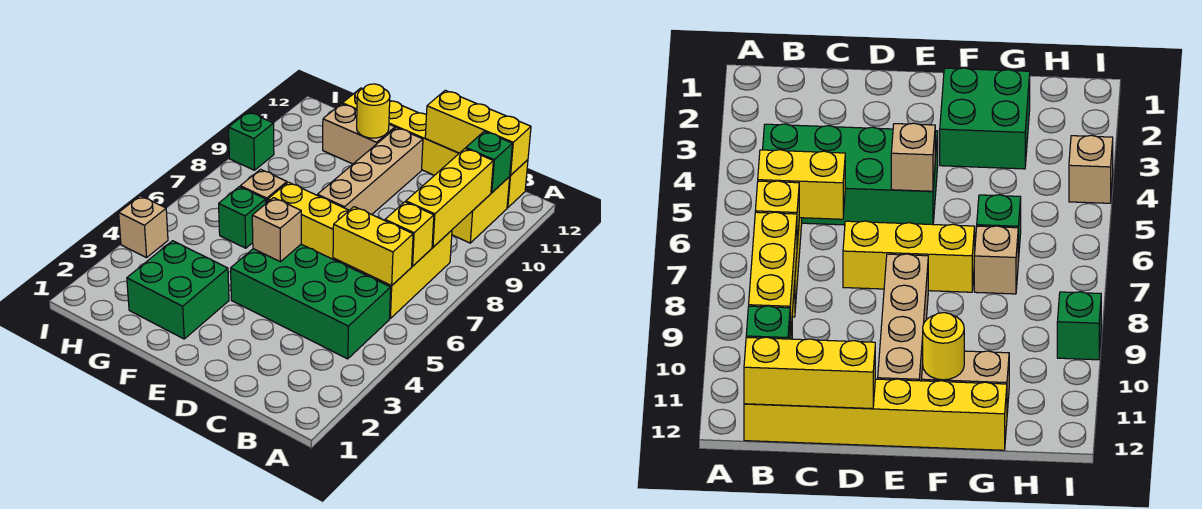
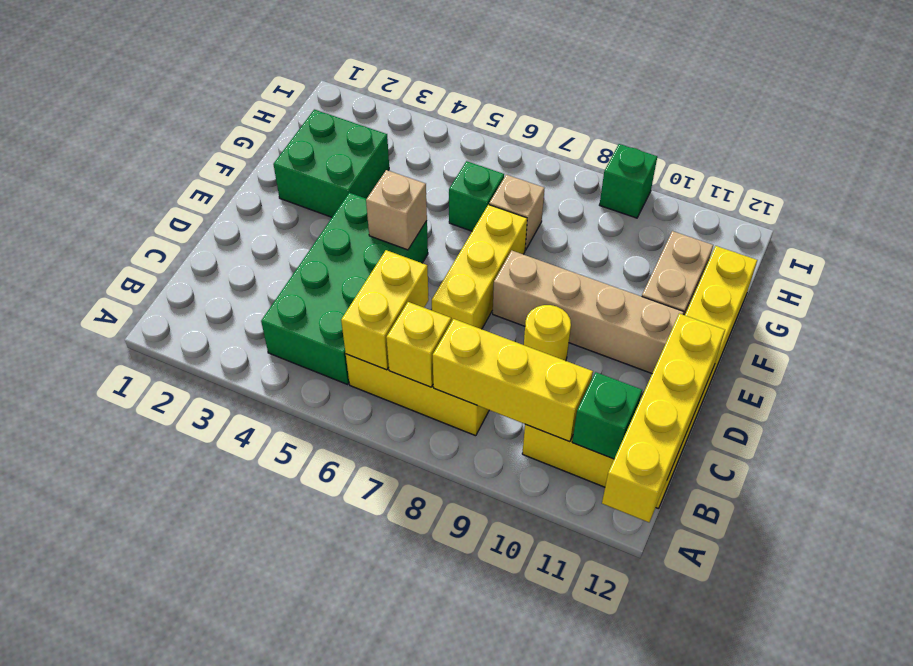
yellow 1x3 brick [425,90,531,175] -> yellow 1x4 brick [602,314,725,522]
yellow 1x1 round brick [357,84,390,138] -> yellow 1x1 round brick moved to [524,305,571,361]
tan 1x1 brick [119,196,168,258] -> none

